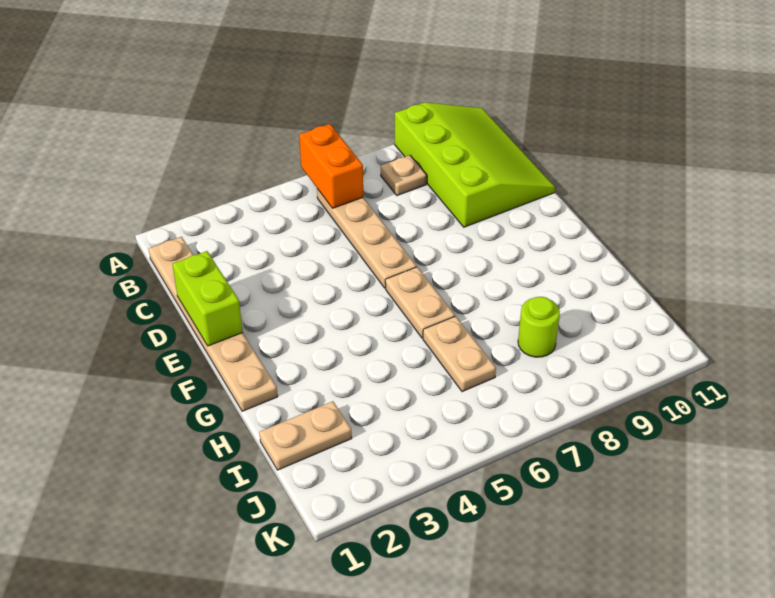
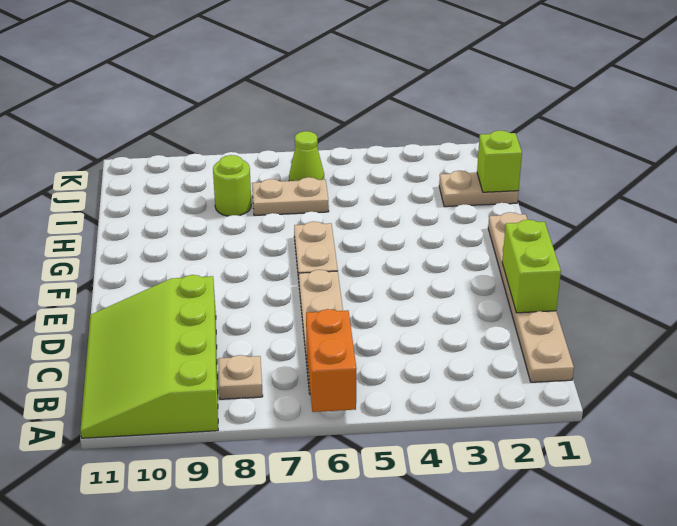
tan 1x2 plate [423,316,496,392] -> tan 1x2 plate turned to [252,177,329,215]
none -> lime 1x1 brick [477,130,522,192]
none -> lime 1x1 cone [289,131,324,181]

